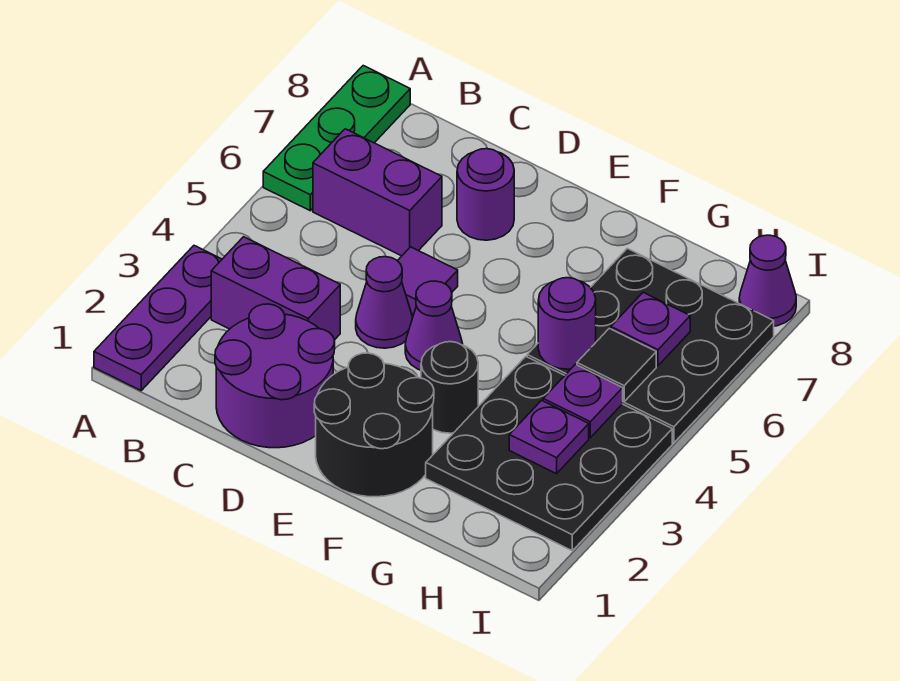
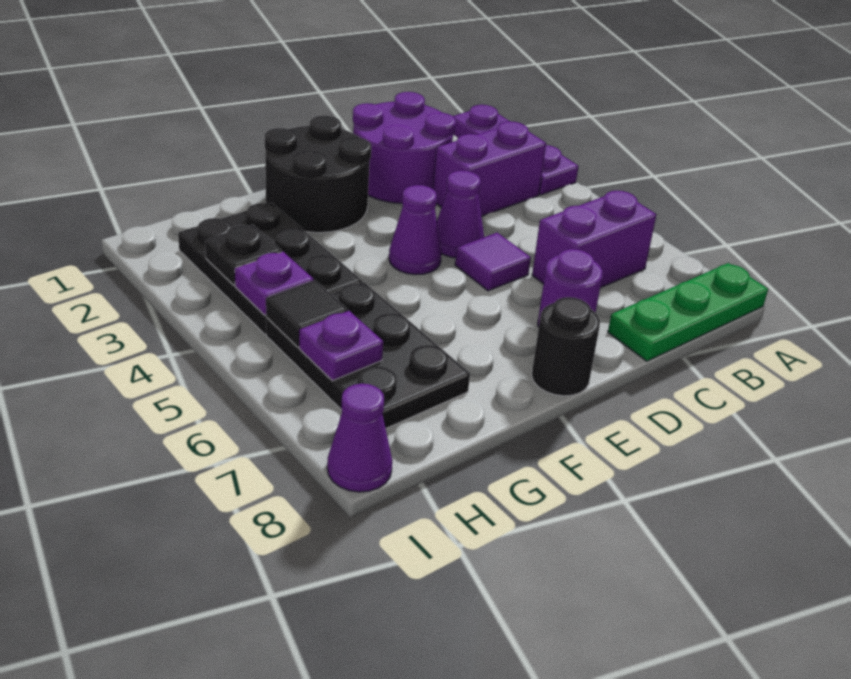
green 1x3 plate [263,66,410,211] -> green 1x3 plate turned to [608,263,768,361]
black 1x1 round brick [421,342,478,433] -> black 1x1 round brick moved to [532,297,600,396]
black 3x3 plate [426,357,672,551] -> black 2x3 plate [178,203,362,335]
black 3x3 plate [527,248,774,443] -> black 2x3 plate [266,282,470,428]
purple 1x1 round brick [538,278,596,369] -> none
purple 1x1 plate [509,400,589,474] -> black 1x1 plate [205,225,282,285]

